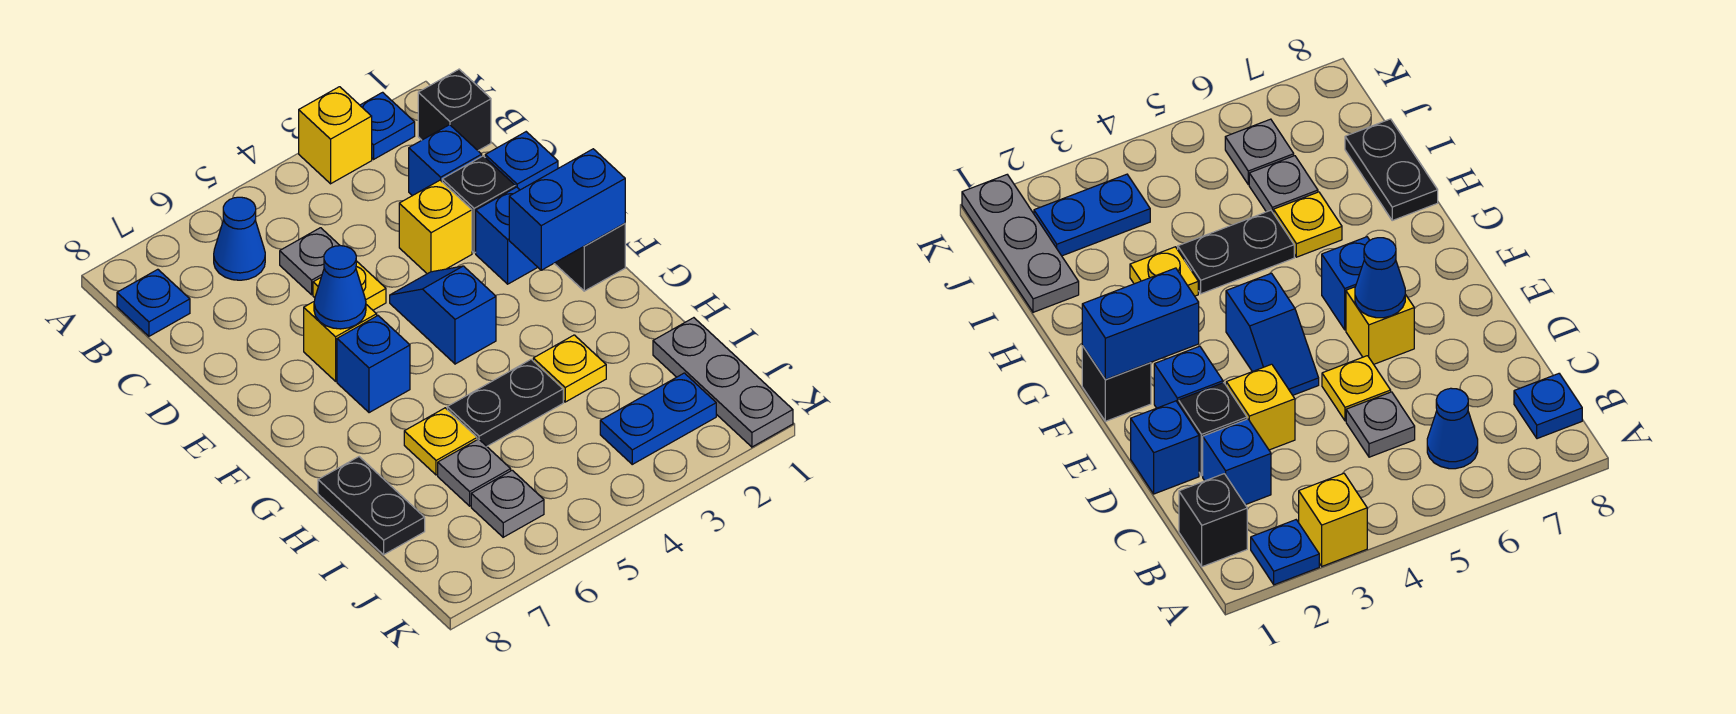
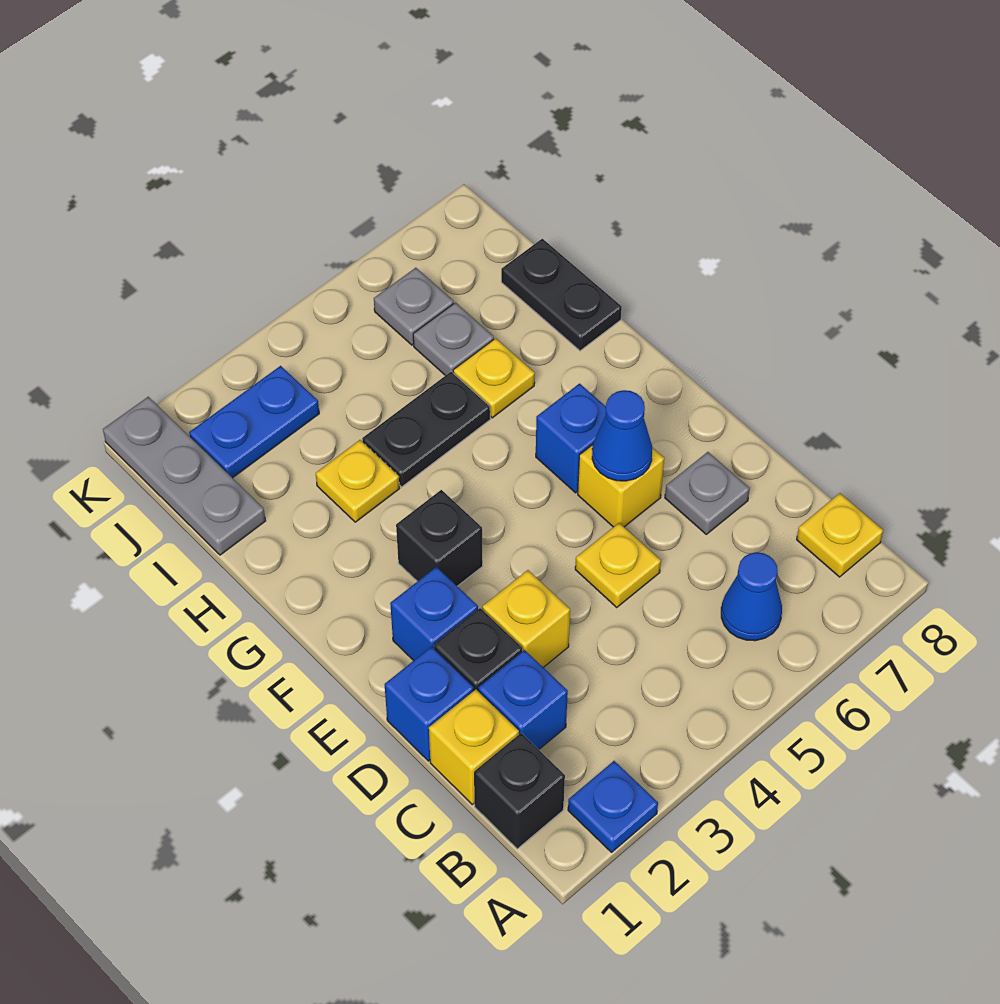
yellow 1x1 brick [299,87,372,184] -> yellow 1x1 brick moved to [429,690,519,804]
blue 1x1 plate [117,269,190,336] -> yellow 1x1 plate [797,493,883,577]
grey 1x1 plate [280,228,340,295] -> grey 1x1 plate moved to [665,452,750,534]
blue 1x2 slope [390,266,496,364] -> none
black 1x1 brick [554,223,625,291] -> black 1x1 brick moved to [396,490,483,586]
blue 1x2 brick [509,149,625,270] -> none

